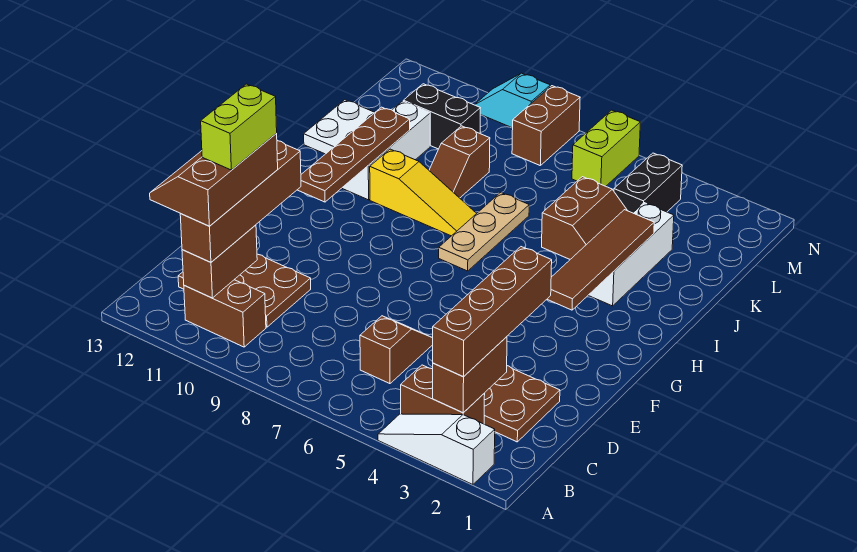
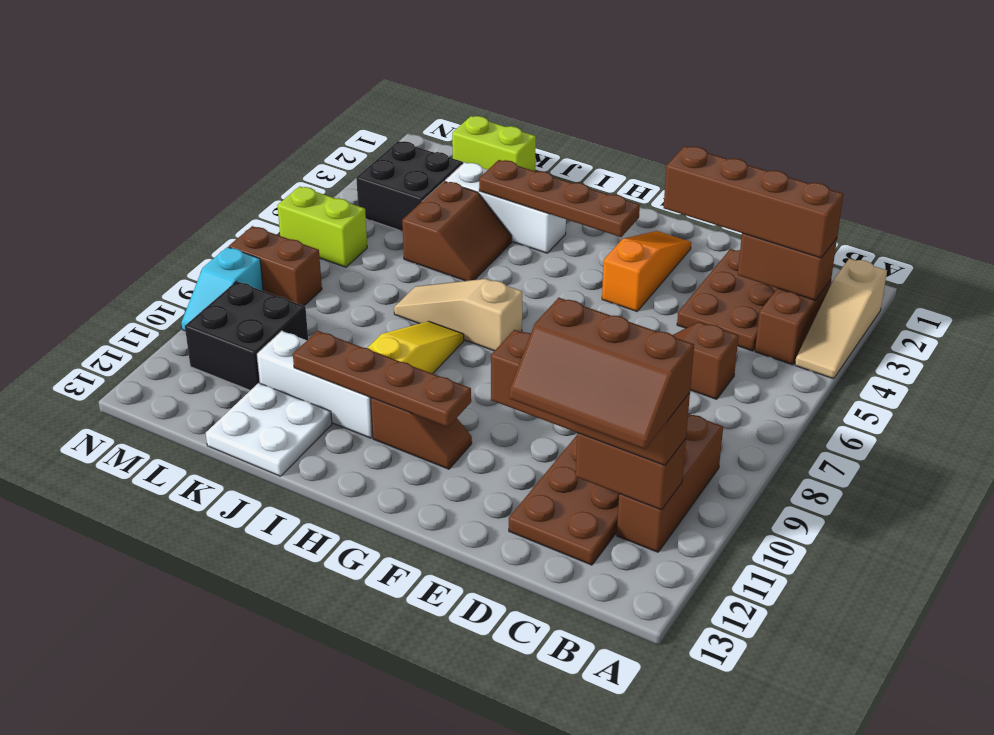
white 1x3 slope [378,414,495,485] -> tan 1x3 slope [795,258,887,379]
brown 1x2 brick [184,280,266,347] -> brown 1x3 brick [617,414,723,552]
lime 1x2 brick [201,84,277,170] -> lime 1x2 brick moved to [452,116,536,171]
none -> orange 1x3 slope [602,231,691,311]
brown 1x4 tile [547,210,654,310] -> brown 1x4 plate [479,160,640,237]
tan 1x3 plate [439,192,529,271] -> tan 1x3 slope [394,279,522,351]
brown 2x2 slope [542,177,628,259] -> brown 2x2 slope turned to [402,181,512,281]
brown 1x2 slope [429,126,490,198] -> brown 1x2 slope moved to [371,398,472,469]
black 1x2 brick [614,153,682,213] -> black 2x2 brick [356,141,463,231]
black 1x2 brick [403,84,480,149] -> black 2x2 brick [185,281,308,390]

